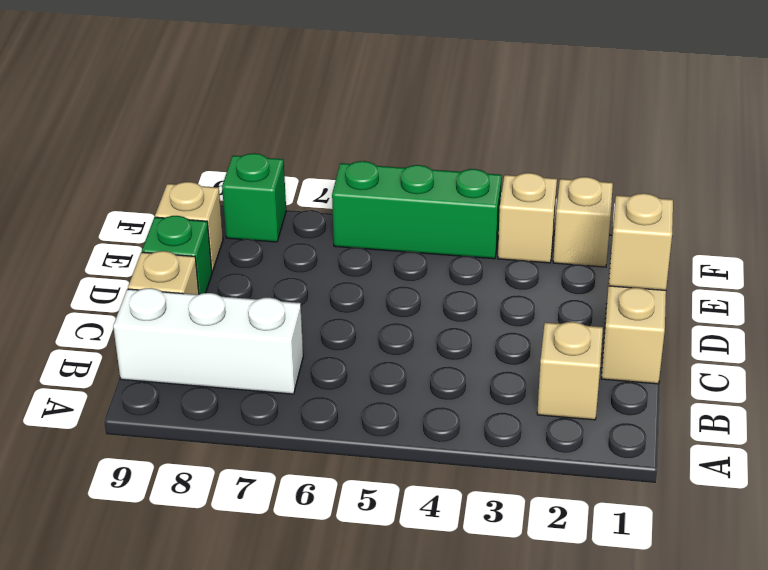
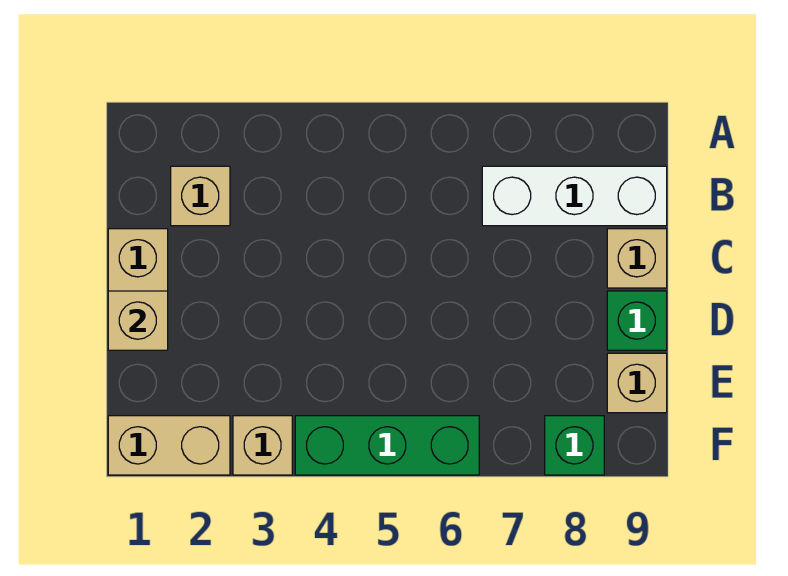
tan 1x1 brick [553,177,613,267] -> tan 1x2 brick [108,416,230,475]

